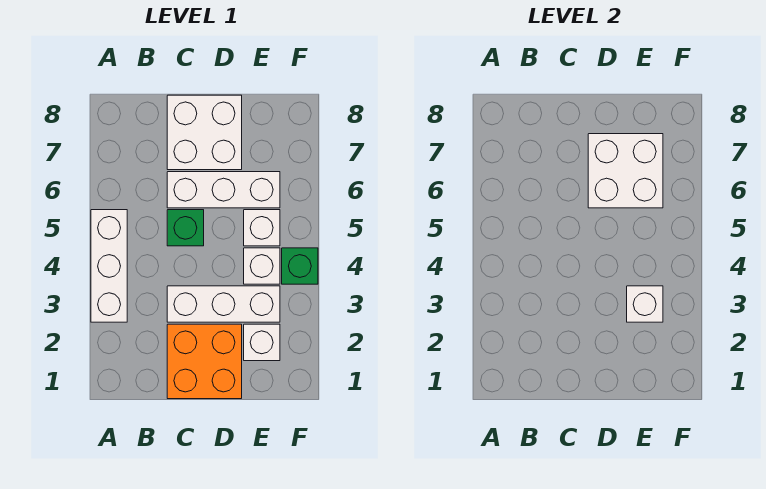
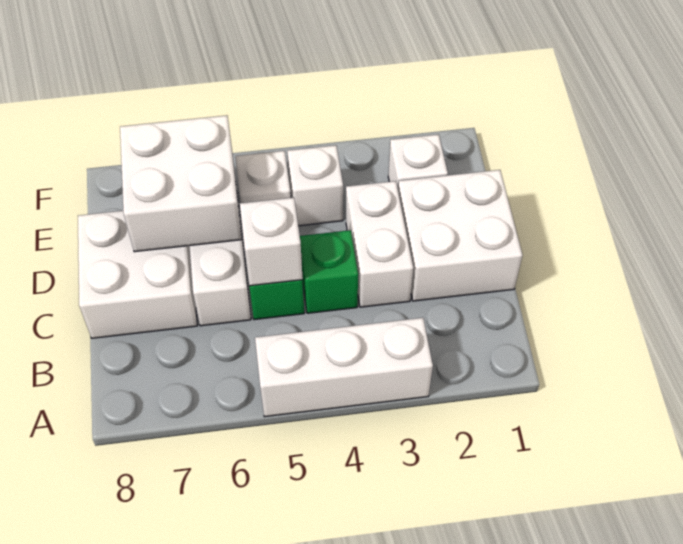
orange 2x2 brick [167,324,242,399] -> white 2x2 brick [398,170,523,301]
white 1x3 brick [167,286,280,322] -> white 1x2 brick [346,181,413,307]
white 1x1 brick [627,286,663,322] -> white 1x1 brick moved to [240,197,303,286]
green 1x1 brick [282,248,318,284] -> green 1x1 brick moved to [300,230,358,313]

